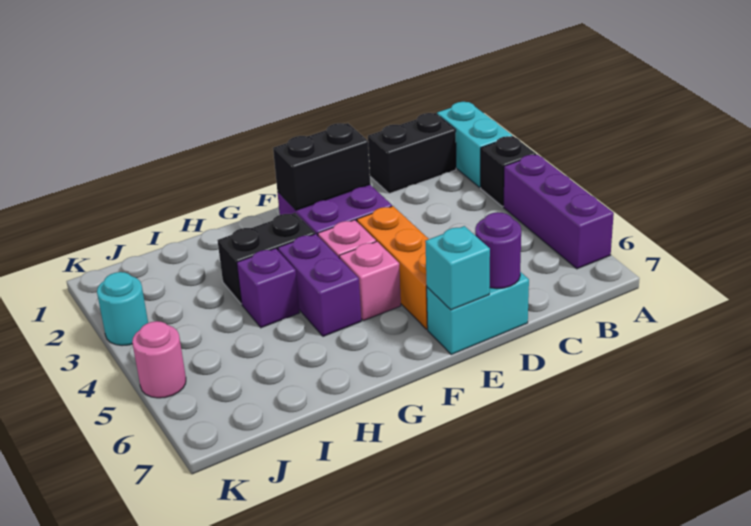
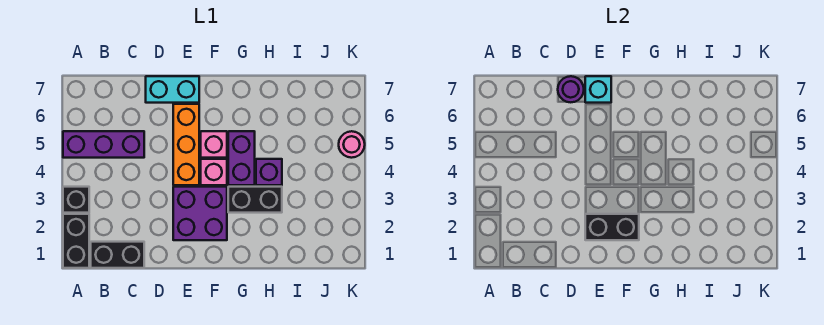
cyan 1x2 brick [437,102,512,187] -> black 1x2 brick [63,214,89,268]
purple 1x3 brick [504,154,614,269] -> purple 1x3 brick turned to [63,131,144,158]
cyan 1x1 round brick [97,272,148,346] -> none

